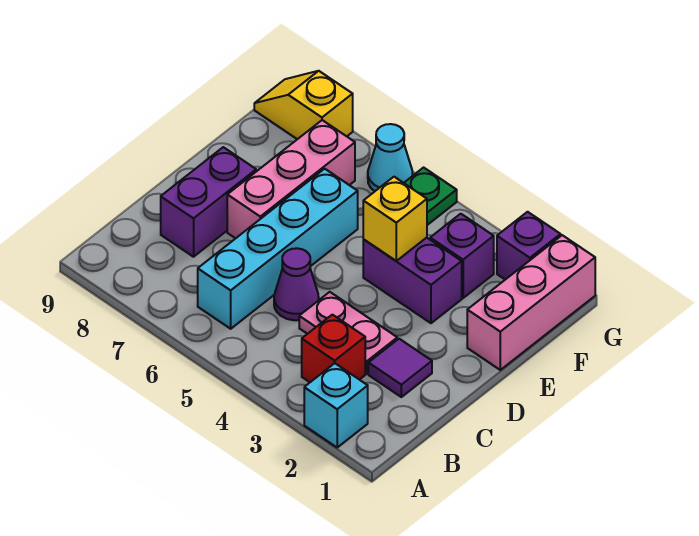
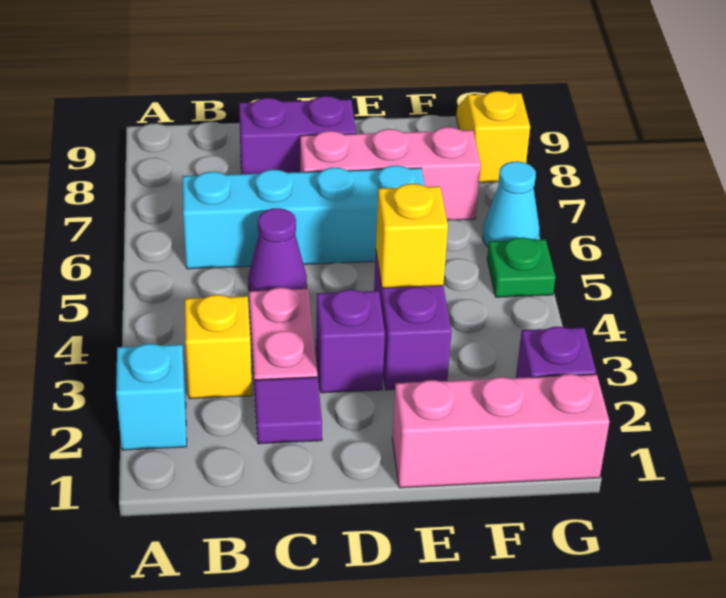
red 1x1 brick [302,315,365,382] -> yellow 1x1 brick [185,295,252,399]
purple 1x1 brick [430,214,494,298] -> purple 1x1 brick moved to [316,290,385,393]

